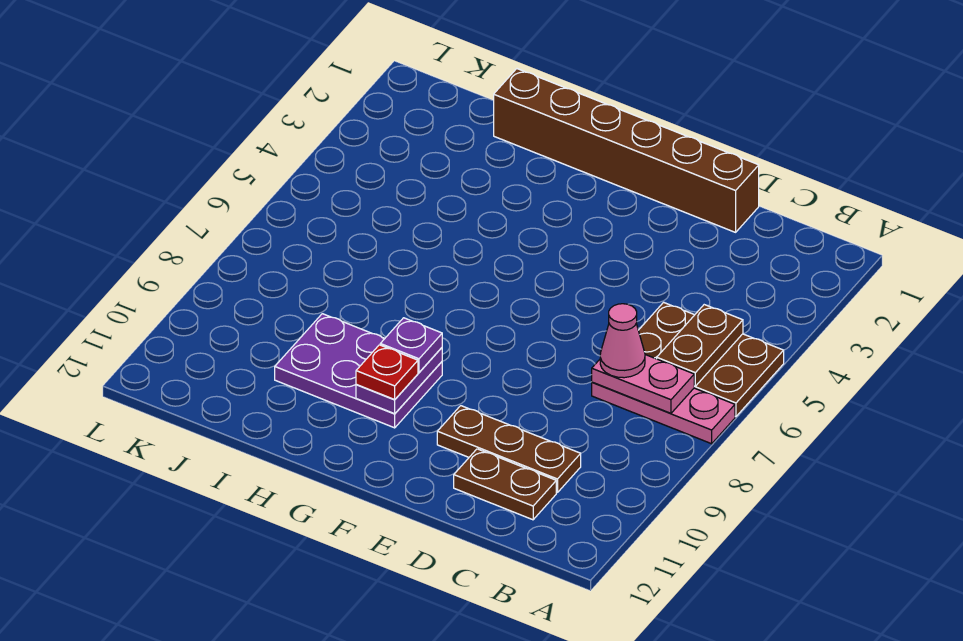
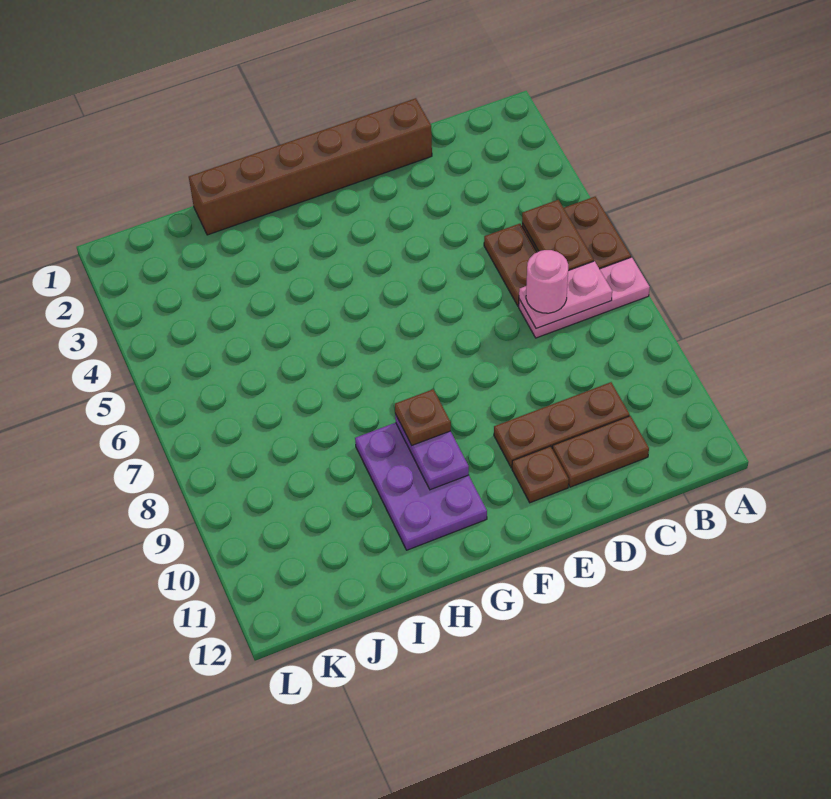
pink 1x1 cone [600,304,645,378] -> pink 1x1 round brick [526,250,568,313]
none -> brown 1x1 plate [512,446,569,503]
purple 2x3 plate [275,314,442,428] -> purple 2x3 plate turned to [355,423,487,550]
purple 1x1 plate [380,318,442,372] -> brown 1x1 plate [395,389,451,445]
red 1x1 plate [356,345,418,399] -> none

